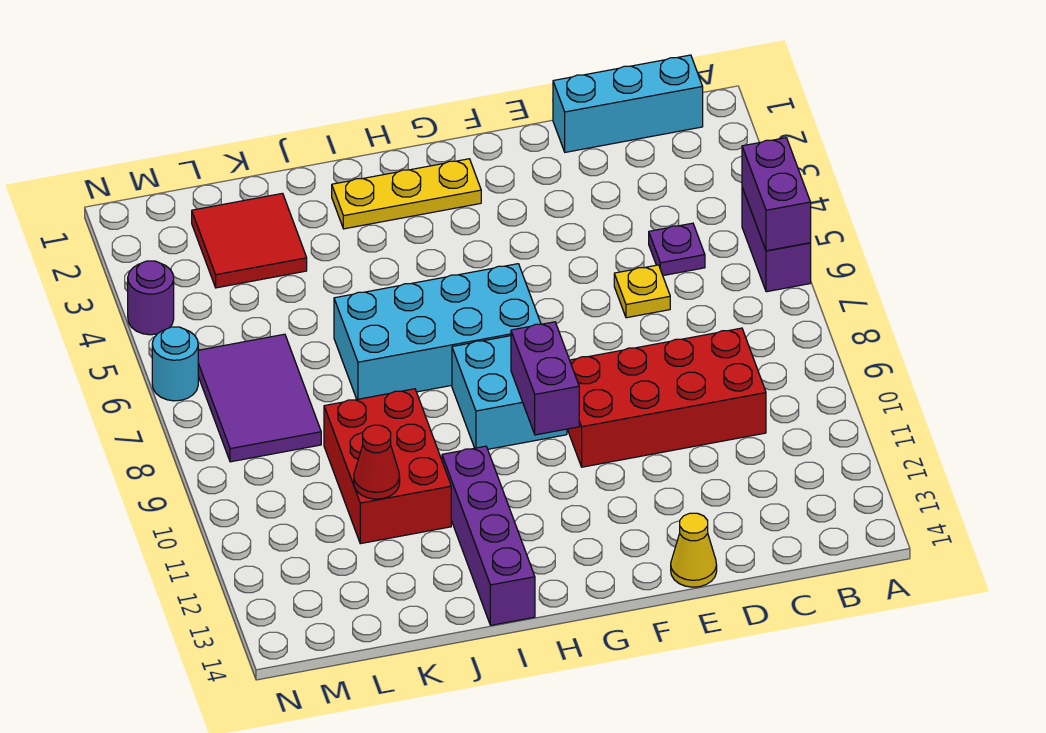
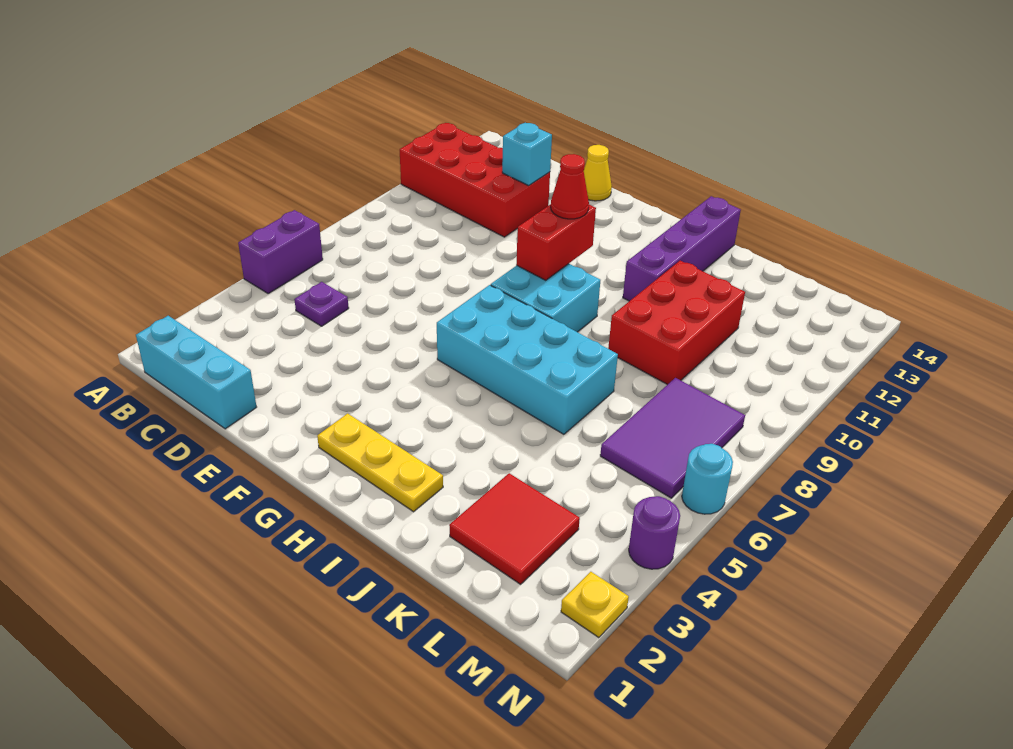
purple 1x2 brick [742,138,811,251] -> none
red 2x4 brick [567,328,766,467] -> red 2x4 brick moved to [400,123,550,237]
yellow 1x1 plate [614,265,670,318] -> yellow 1x1 plate moved to [561,572,629,638]
none -> cyan 1x1 brick [502,123,552,186]
purple 1x2 brick [511,322,579,435] -> red 1x2 brick [516,204,596,280]
red 1x1 cone [354,425,400,499] -> red 1x1 cone moved to [551,154,589,219]

